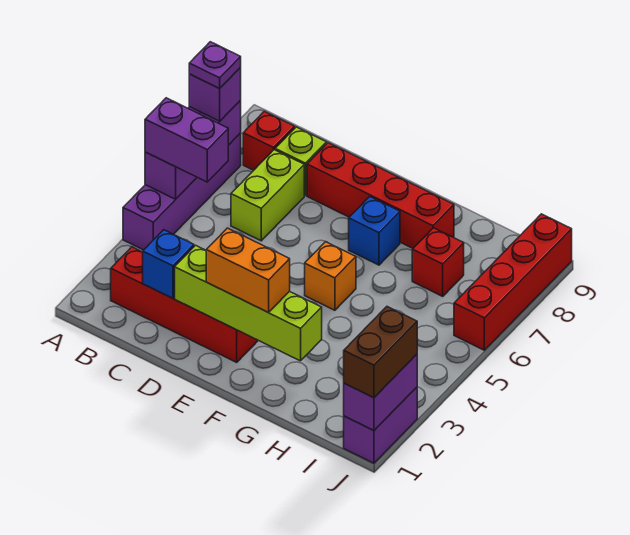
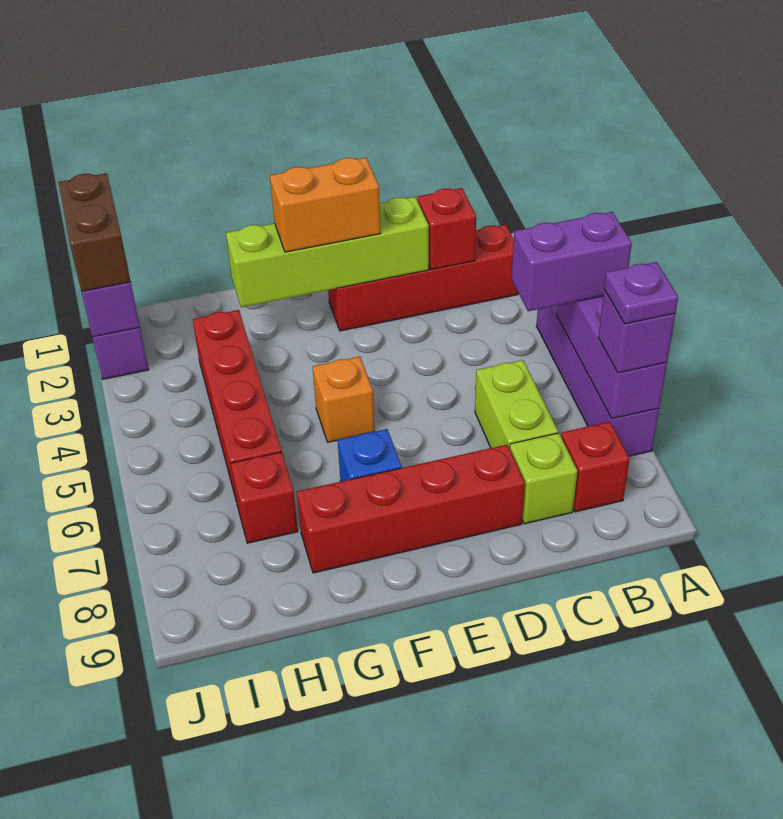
blue 1x1 brick [143,230,194,298] -> red 1x1 brick [418,188,476,269]
red 1x4 brick [454,214,572,350] -> red 1x4 brick moved to [192,310,281,502]

